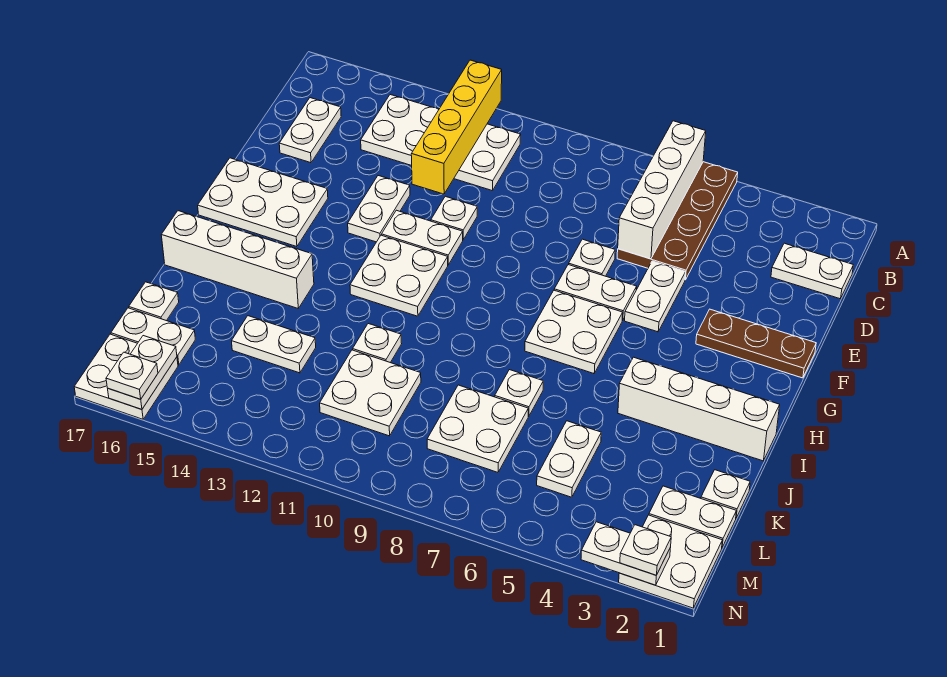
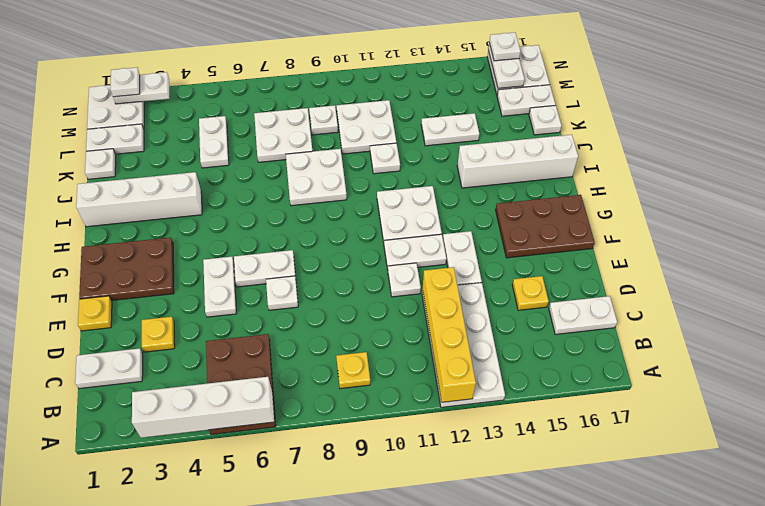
brown 2x4 plate [617,162,738,280] -> brown 2x3 plate [206,334,276,434]
white 1x4 brick [618,121,706,259] -> white 1x4 brick turned to [132,377,274,438]
none -> yellow 1x1 plate [336,352,370,389]
white 2x4 plate [361,95,521,191] -> white 2x4 plate turned to [422,283,505,407]
white 1x2 plate [279,98,341,163] -> white 1x2 plate turned to [549,296,617,335]
none -> yellow 1x1 plate [142,317,175,352]
none -> yellow 1x1 plate [512,276,549,310]
none -> yellow 1x1 plate [78,296,112,331]
brown 1x3 plate [696,309,816,378] -> brown 2x3 plate [79,237,174,300]
white 2x3 plate [198,158,328,247] -> brown 2x3 plate [496,195,595,258]
white 2x2 plate [525,290,623,374] -> white 2x2 plate moved to [286,149,347,206]
white 1x1 plate [495,370,543,416] -> white 1x1 plate moved to [309,105,338,135]

